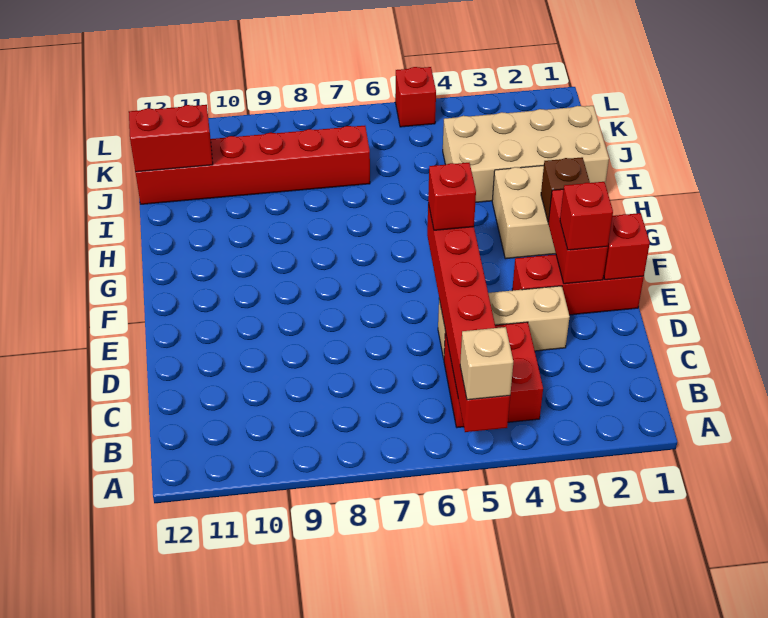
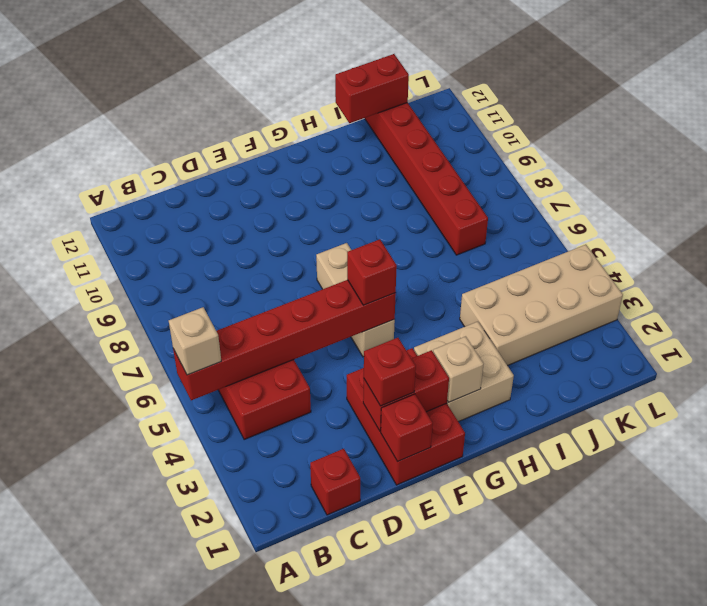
tan 1x3 brick [438,286,570,359] -> tan 1x3 brick moved to [316,243,395,357]
red 1x3 brick [512,254,644,315] -> red 2x3 brick [347,348,465,485]
brown 1x1 brick [541,157,590,222] -> tan 1x1 brick [433,336,484,402]
tan 2x4 brick [443,106,609,203] -> tan 2x4 brick turned to [460,245,623,366]
red 1x2 brick [129,105,213,172] -> red 1x2 brick turned to [335,54,409,123]
red 1x1 brick [395,67,436,127] -> red 1x1 brick moved to [310,449,360,515]

